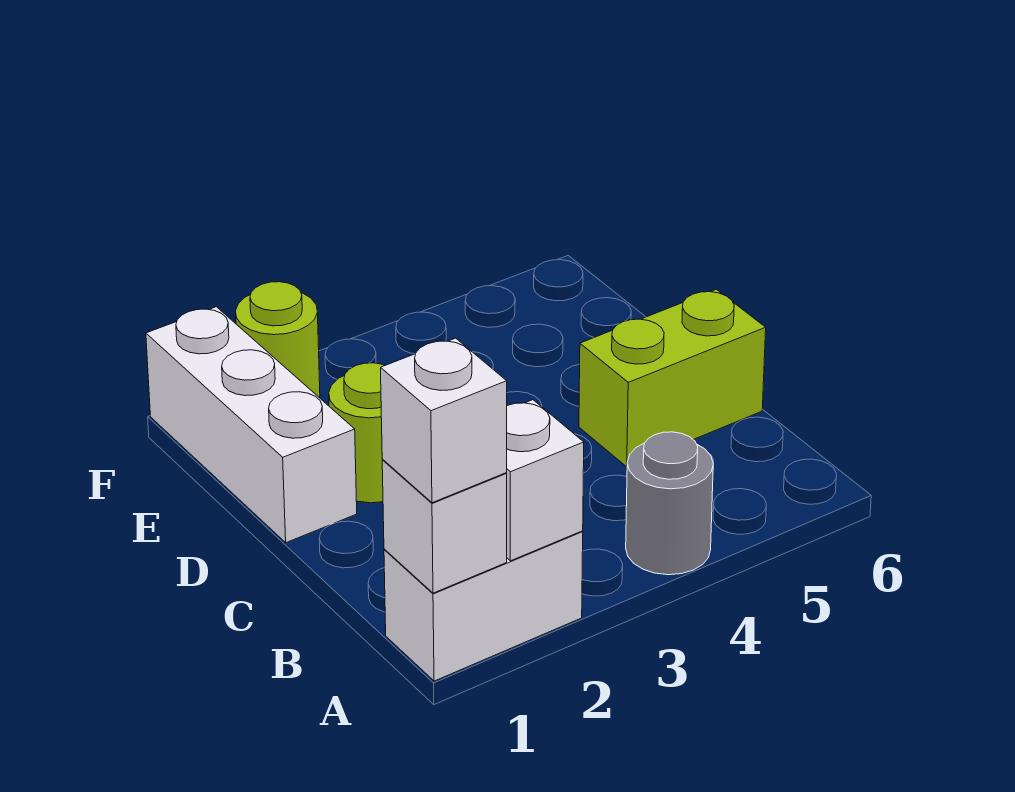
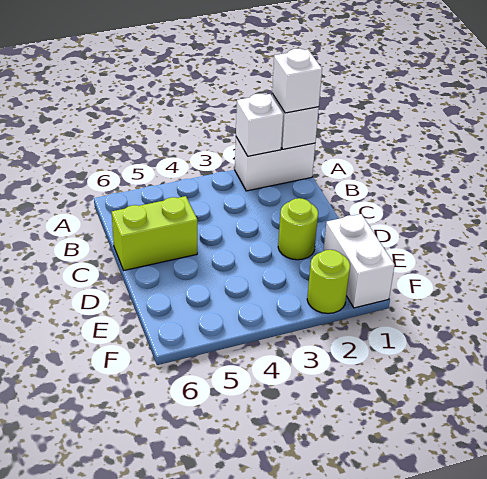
grey 1x1 round brick [626,432,713,575] -> none
white 1x3 brick [146,307,357,543] -> white 1x2 brick [324,214,395,308]

